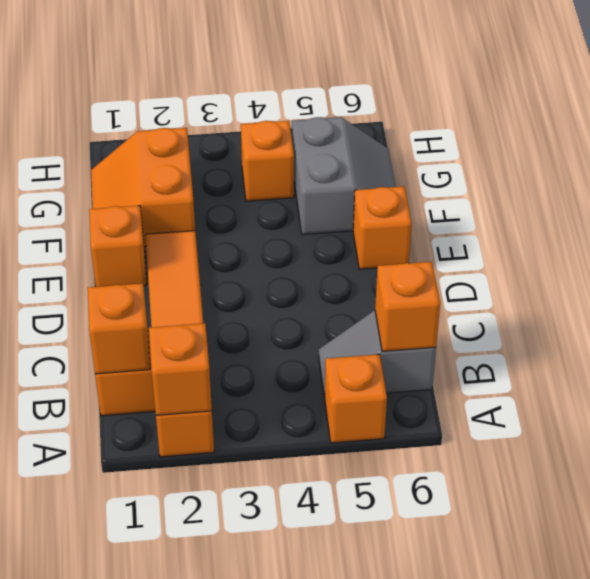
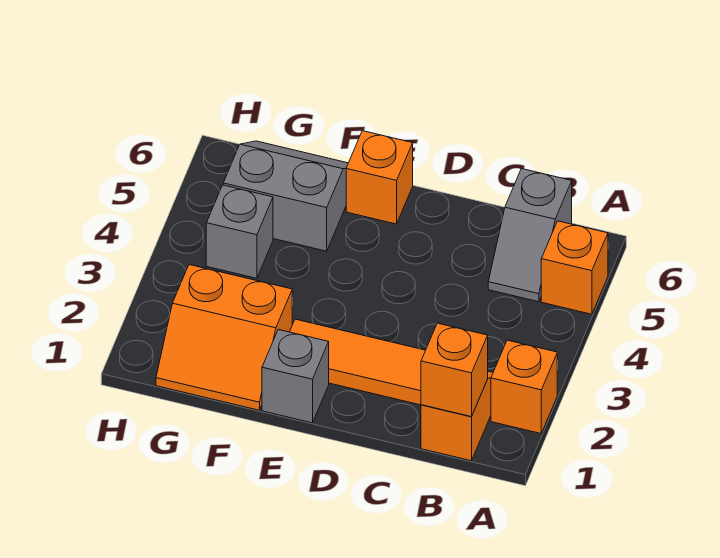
orange 1x1 brick [149,323,212,415] -> none
orange 1x1 brick [375,262,440,351] -> none
orange 1x1 brick [89,206,147,287] -> grey 1x1 brick [262,330,329,423]
orange 1x1 brick [241,121,294,201] -> grey 1x1 brick [206,185,273,278]

